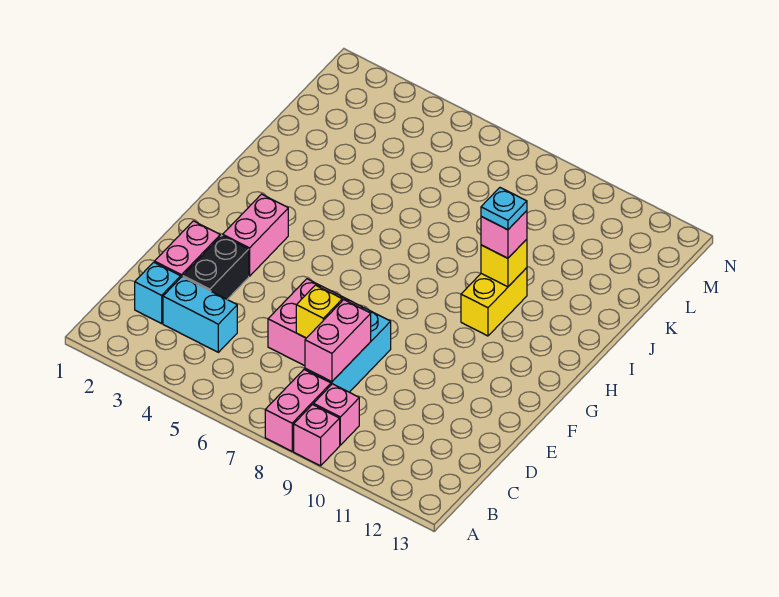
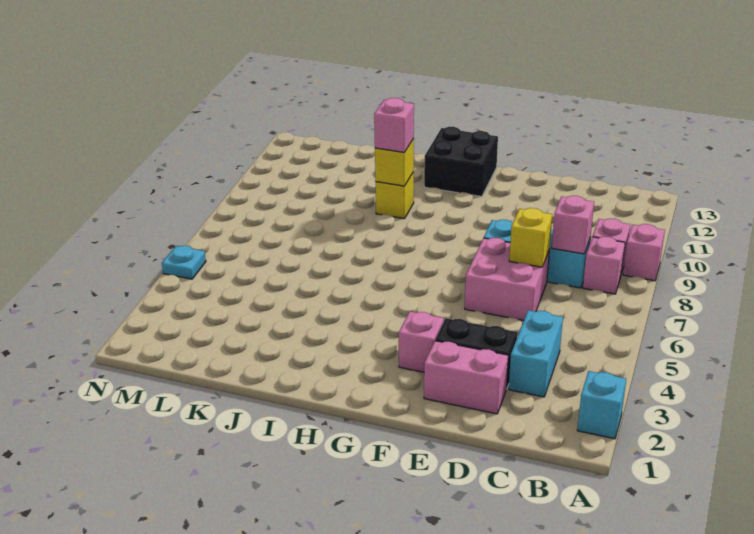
pink 1x2 brick [265,370,331,451] -> pink 1x1 brick [583,237,625,294]
cyan 1x1 brick [135,262,181,324] -> cyan 1x1 brick moved to [577,371,626,439]
pink 1x2 brick [305,300,371,382] -> pink 1x1 brick [552,196,594,254]
pink 1x2 brick [223,194,288,276] -> pink 1x1 brick [399,312,444,372]
none -> black 2x2 brick [424,127,498,197]
yellow 1x2 brick [461,268,527,336] -> yellow 1x1 brick [376,172,414,219]
cyan 1x1 plate [481,188,527,230] -> cyan 1x1 plate moved to [162,246,206,279]

